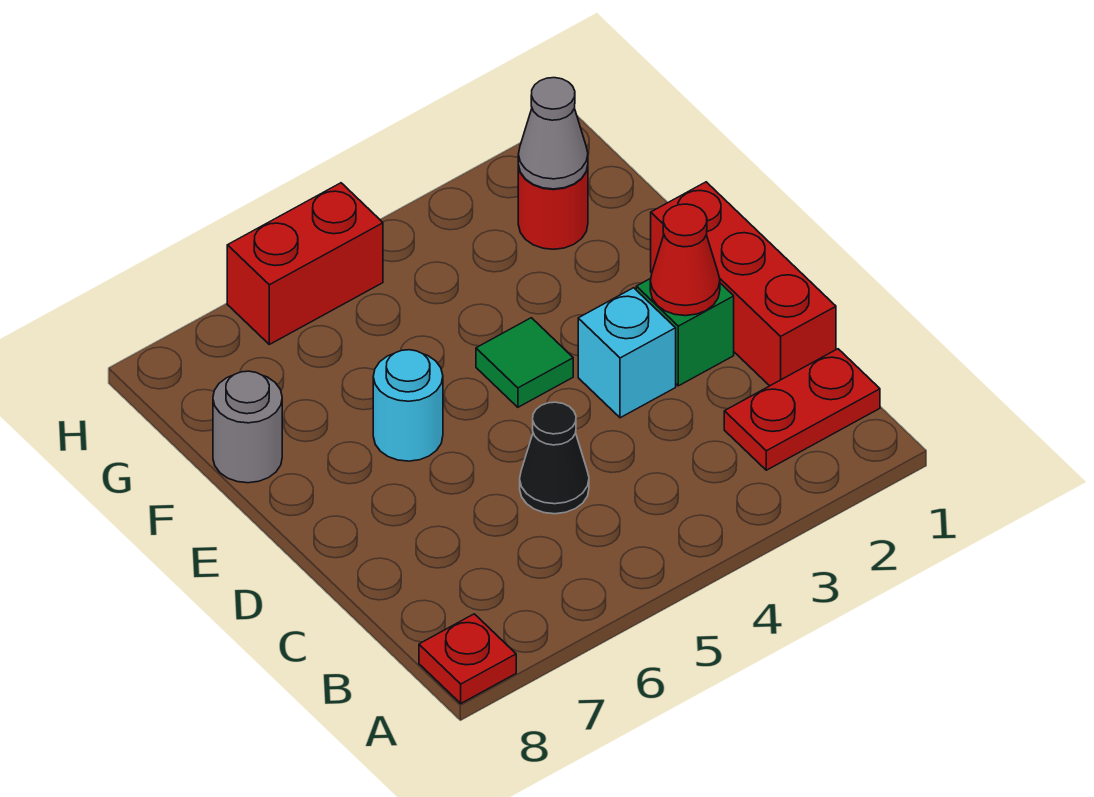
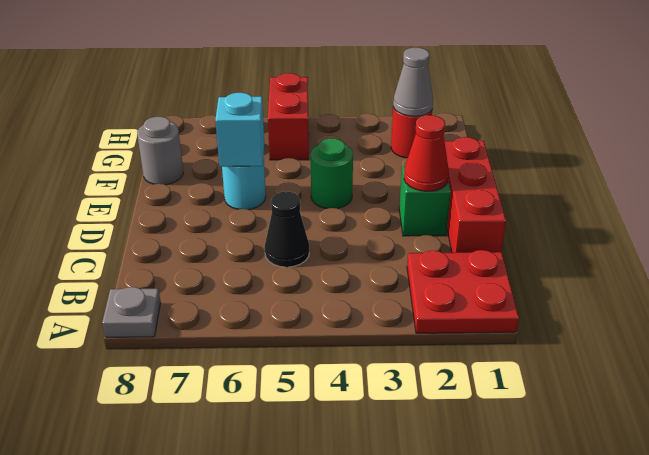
red 1x1 plate [419,614,516,703] -> grey 1x1 plate [102,287,161,337]
red 1x2 plate [724,349,880,470] -> red 2x2 plate [407,250,519,333]
cyan 1x1 brick [578,288,676,418] -> cyan 1x1 brick moved to [215,93,264,167]
green 1x1 tile [476,318,573,407] -> green 1x1 round brick [311,138,353,209]
red 1x2 brick [227,183,383,344] -> red 1x2 brick turned to [268,73,309,160]

